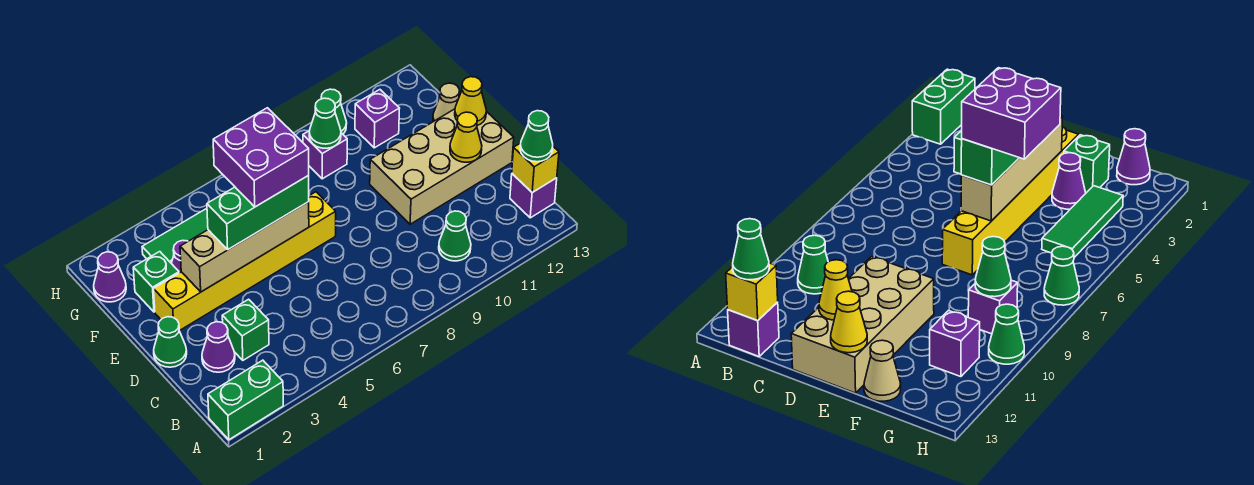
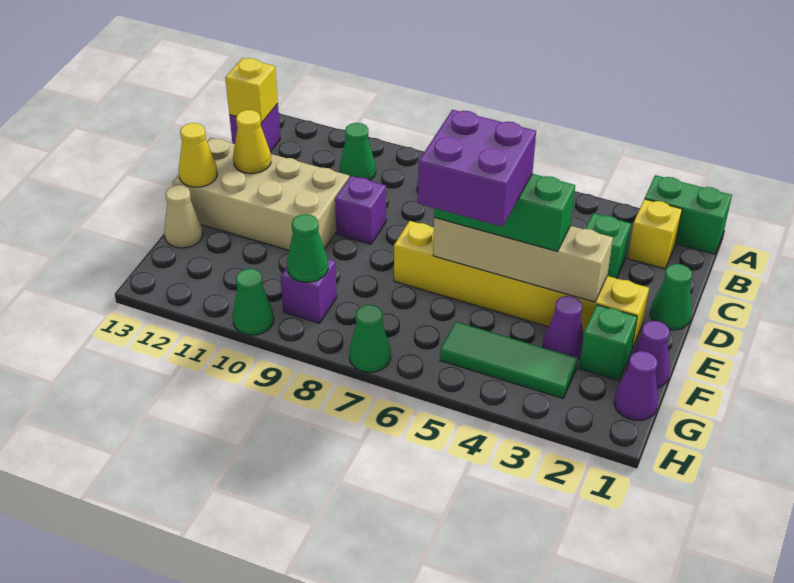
none -> yellow 1x1 brick [628,199,682,269]
green 1x1 cone [520,111,553,162] -> none
purple 1x1 cone [202,322,235,372] -> purple 1x1 cone moved to [627,321,670,388]
purple 1x1 brick [355,90,400,148] -> purple 1x1 brick moved to [335,176,386,244]

